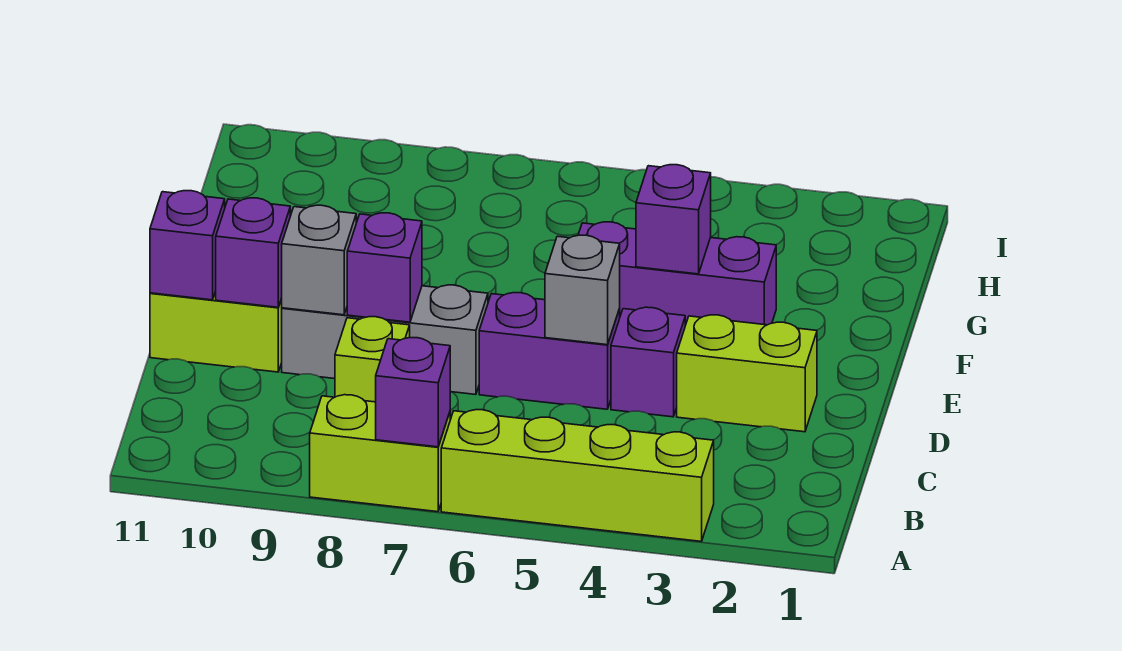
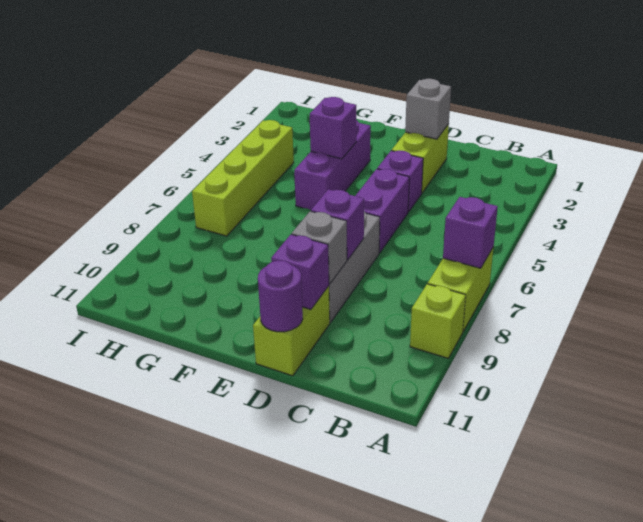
lime 1x4 brick [441,410,714,541] -> lime 1x4 brick moved to [192,120,294,236]
lime 1x1 brick [335,317,410,402] -> lime 1x1 brick moved to [410,284,466,358]
grey 1x1 brick [545,235,620,345] -> grey 1x1 brick moved to [405,79,451,139]
purple 1x1 brick [150,191,225,300] -> purple 1x1 round brick [258,260,303,332]

